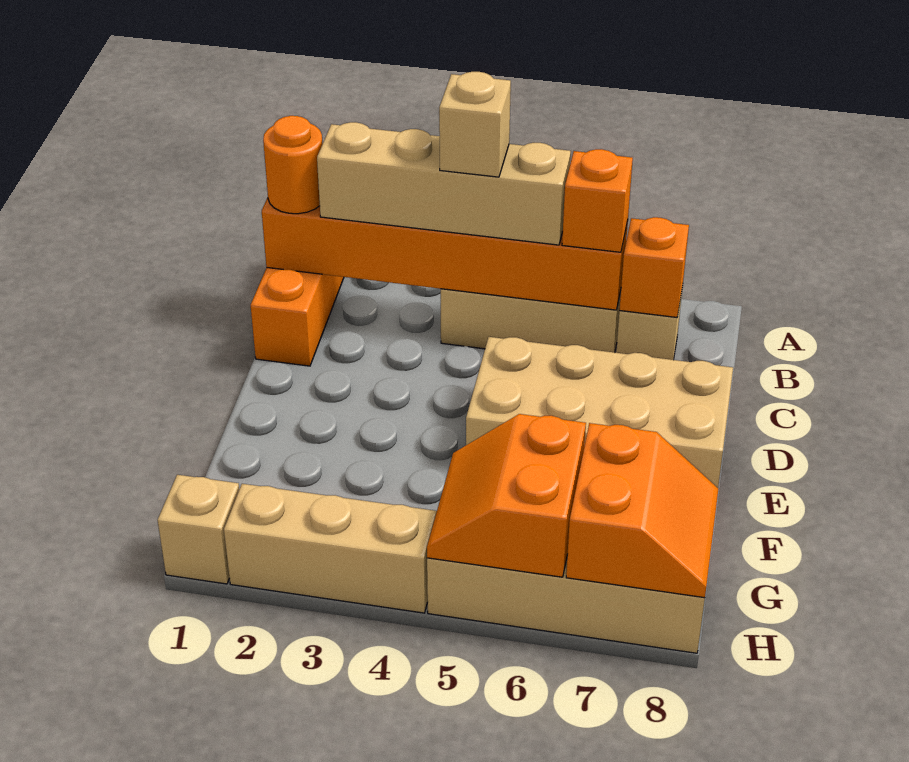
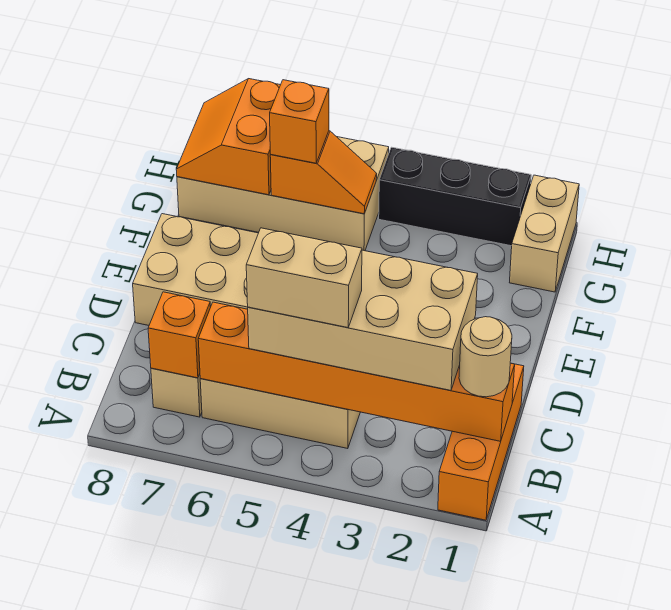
orange 1x1 round brick [263,116,323,214] -> tan 1x1 round brick [459,317,512,397]
tan 1x4 brick [317,122,571,245] -> tan 2x4 brick [248,250,478,390]
tan 1x1 brick [439,72,511,177] -> tan 1x2 brick [246,228,362,328]
orange 1x1 brick [562,149,633,252] -> orange 1x1 brick moved to [270,80,329,163]
orange 2x2 slope [427,414,586,577] -> orange 1x2 slope [270,131,377,214]
tan 1x1 brick [158,475,239,584] -> tan 1x2 brick [509,175,579,292]
tan 1x3 brick [224,484,437,613] -> black 1x3 brick [379,147,531,246]

